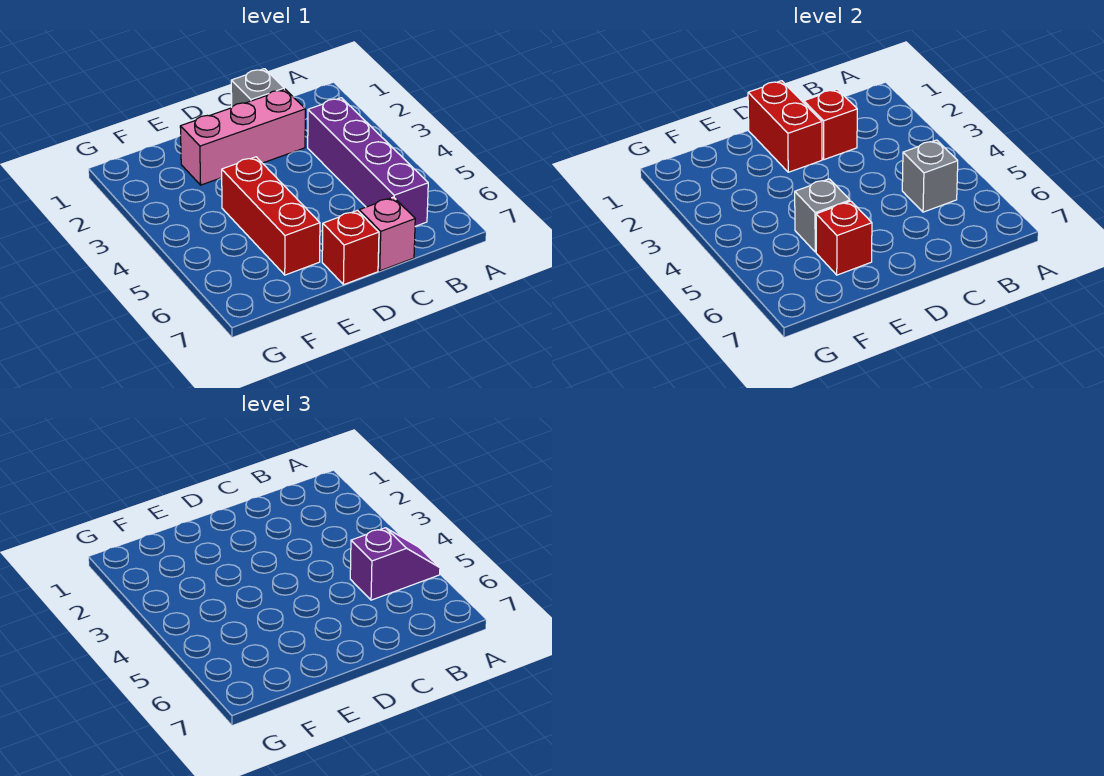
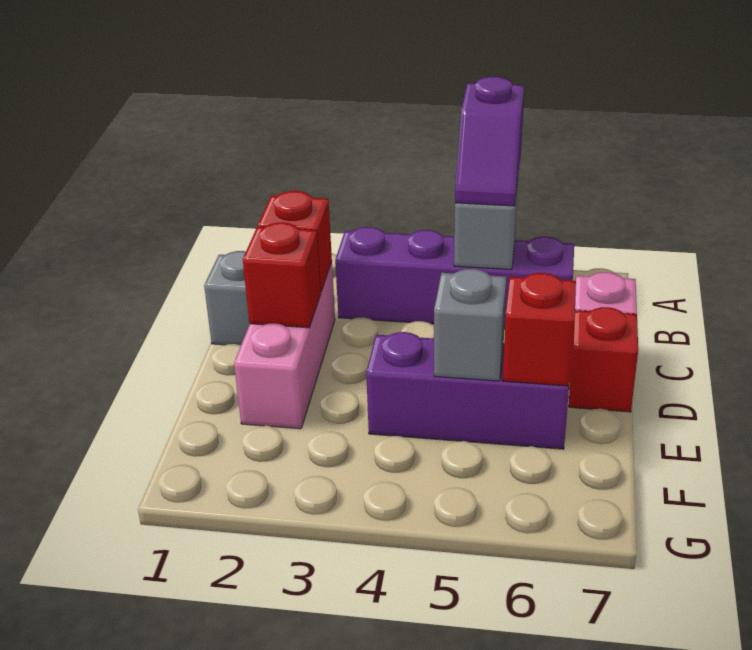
purple 1x2 slope [350,528,440,600] -> purple 1x2 slope turned to [455,77,524,206]
red 1x2 brick [748,81,822,172] -> red 1x1 brick [243,222,321,328]
red 1x3 brick [222,157,320,275] -> purple 1x3 brick [366,332,569,449]

